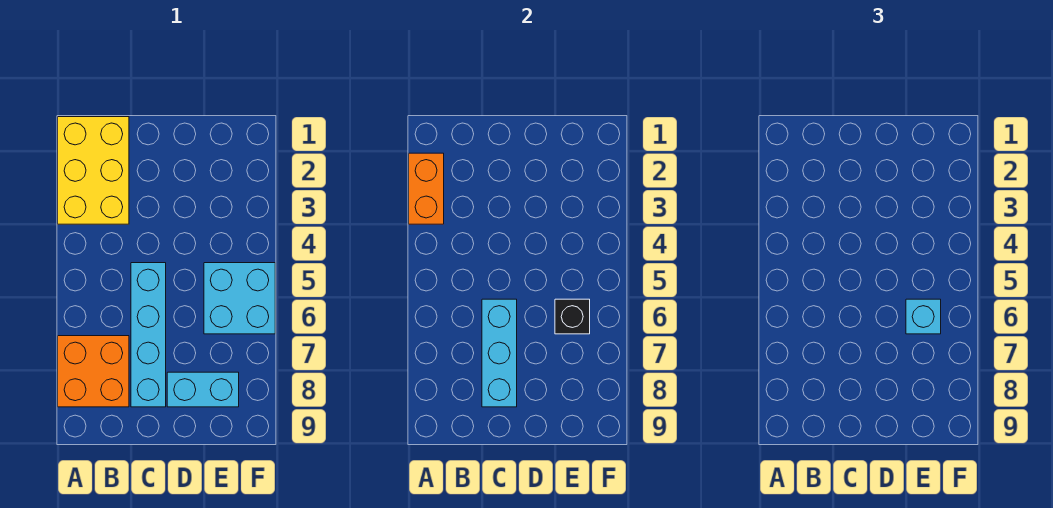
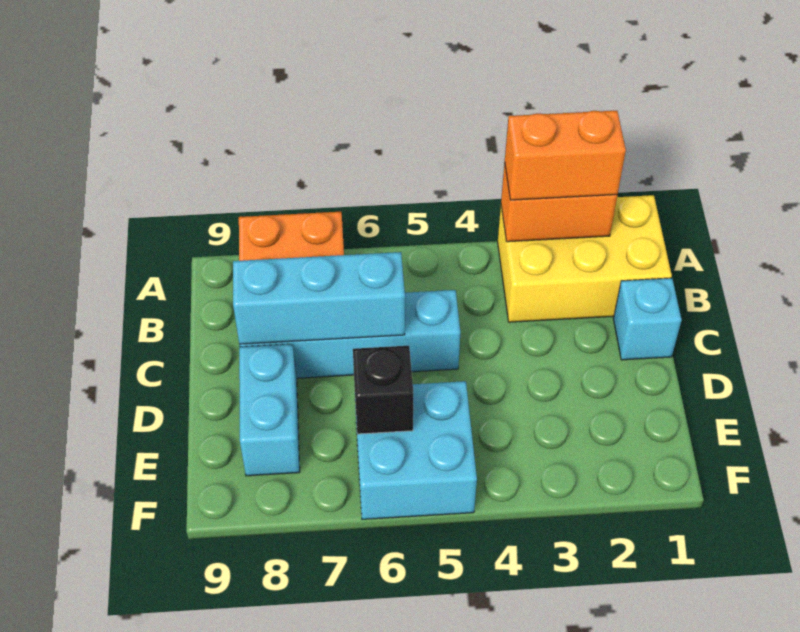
none -> orange 1x2 brick [505,111,626,200]
cyan 1x1 brick [906,299,941,334] -> cyan 1x1 brick moved to [613,278,682,360]

